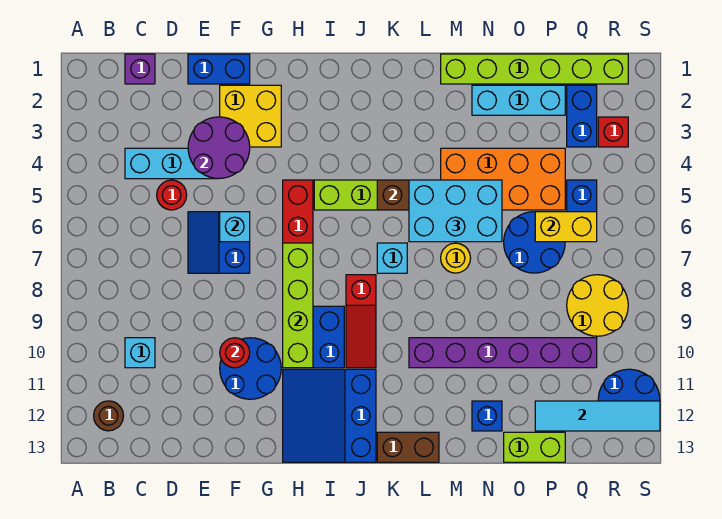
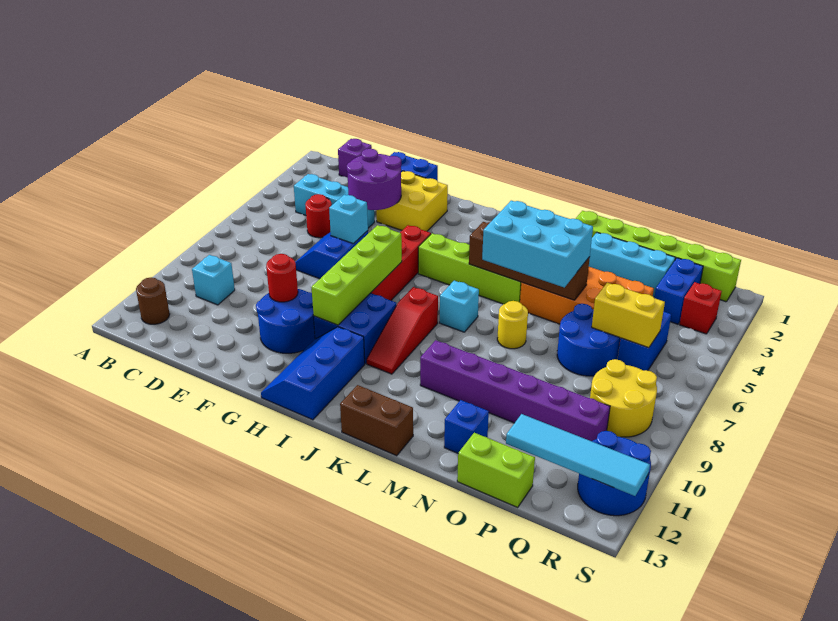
blue 3x3 slope [283,369,376,462] -> blue 2x3 slope [261,327,365,420]

